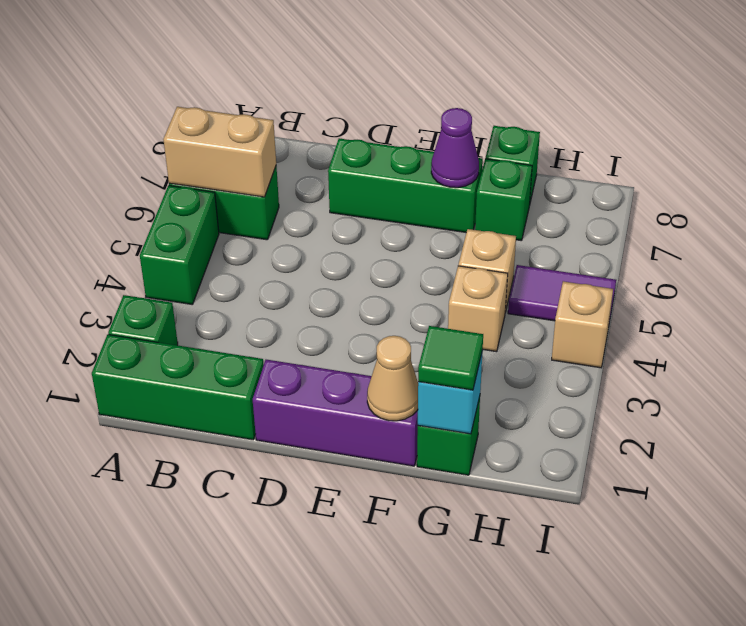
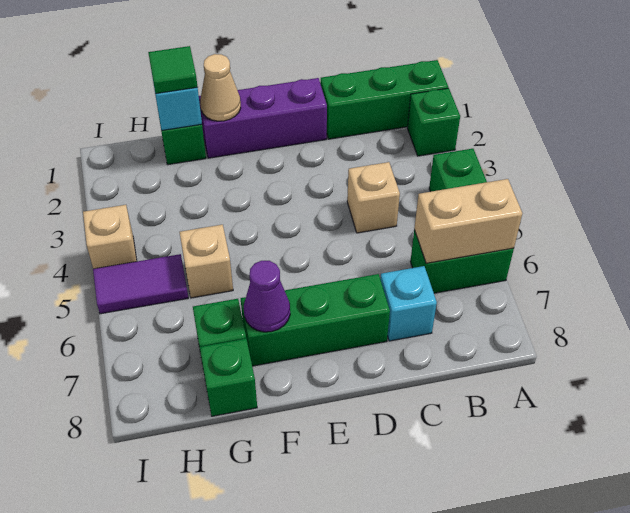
none -> cyan 1x1 brick [380,266,437,341]
tan 1x1 brick [448,266,508,352] -> tan 1x1 brick moved to [347,162,400,233]

